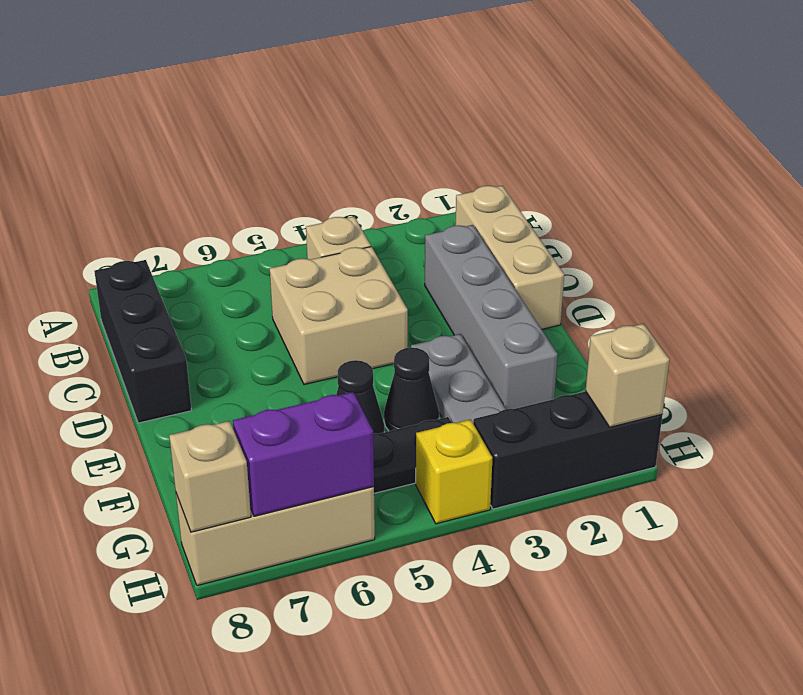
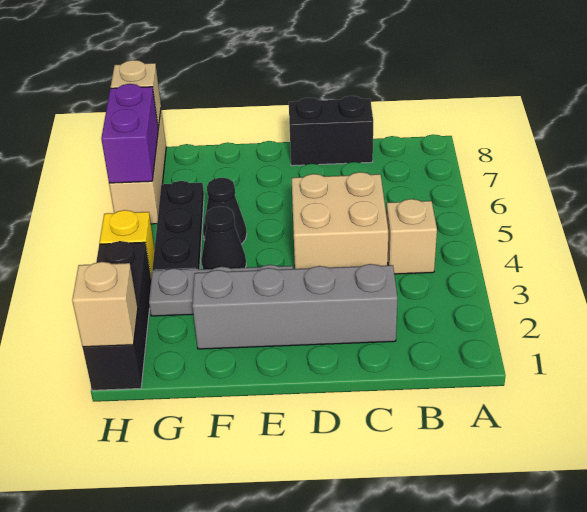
tan 1x3 brick [455,186,564,329] -> none
black 1x3 brick [95,260,192,423] -> black 1x2 brick [289,96,373,166]

